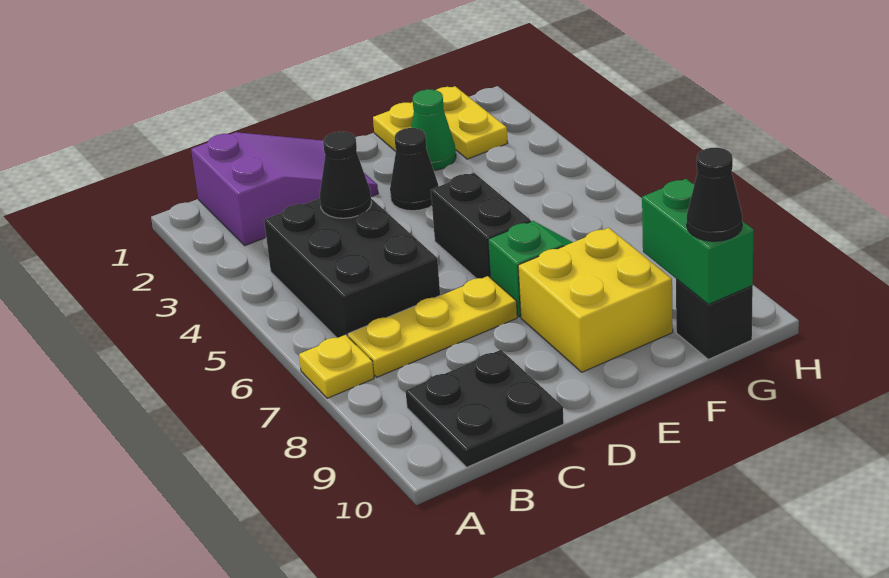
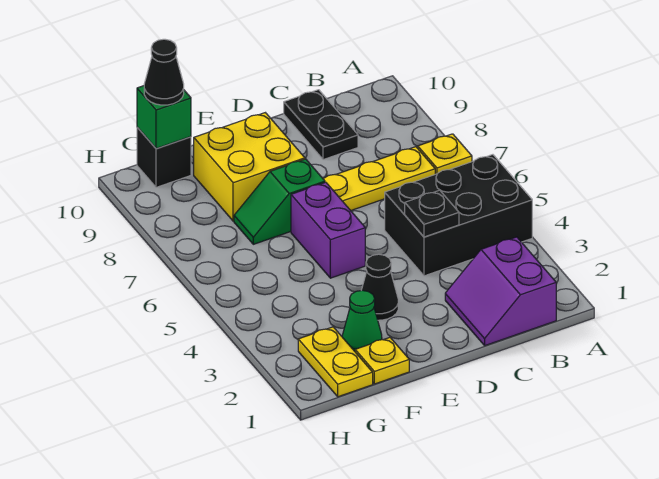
purple 2x3 slope [191,132,378,246] -> purple 2x2 slope [445,237,556,345]
black 2x3 brick [264,198,440,338] -> black 2x3 brick turned to [385,155,532,276]
black 2x2 plate [406,350,564,467] -> black 1x2 plate [284,90,358,160]
black 1x1 cone [320,131,371,218] -> black 1x1 plate [405,190,459,237]
black 1x2 brick [431,173,531,279] -> purple 1x2 brick [291,182,365,278]
green 1x2 brick [642,179,754,304] -> green 1x1 brick [137,86,191,149]

